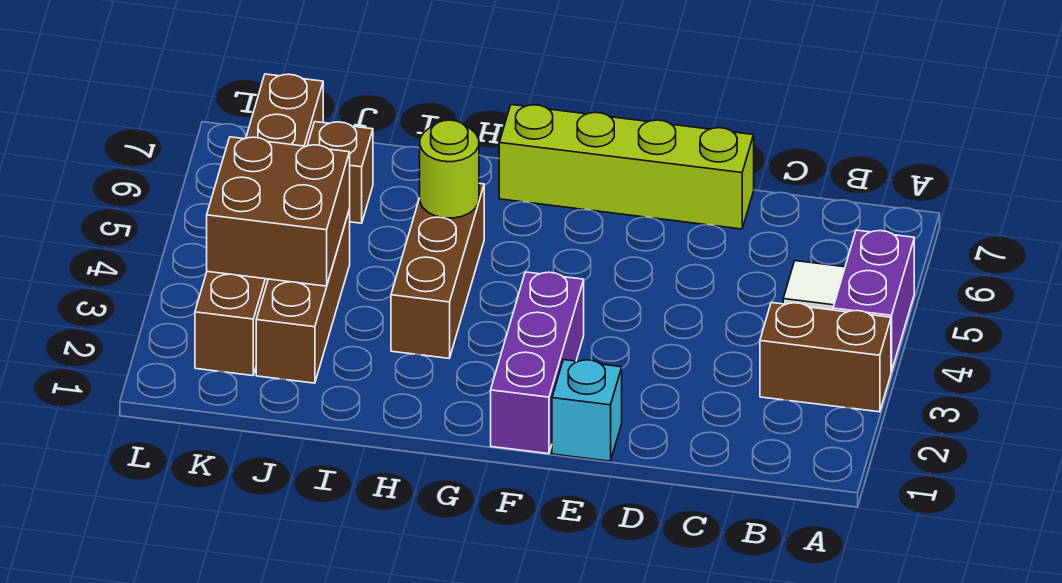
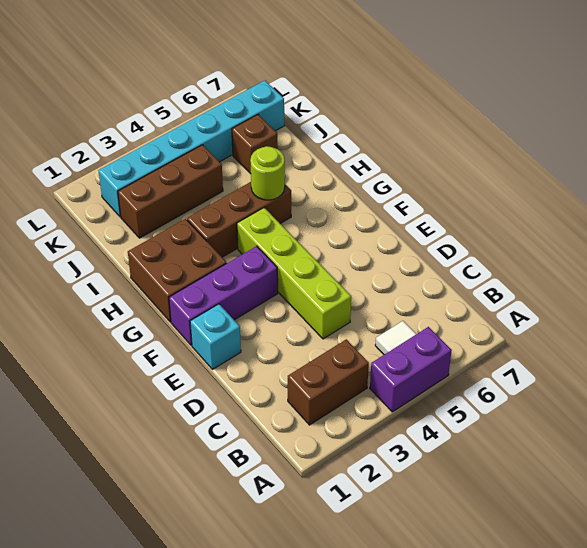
brown 1x2 brick [760,303,891,412] -> brown 1x2 brick turned to [288,339,369,425]
lime 1x4 brick [499,105,754,229] -> lime 1x4 brick moved to [237,208,351,339]
brown 2x2 brick [207,137,350,286] -> brown 2x2 brick moved to [128,219,226,322]
brown 1x6 brick [195,74,323,376] -> cyan 1x6 brick [98,81,284,217]

